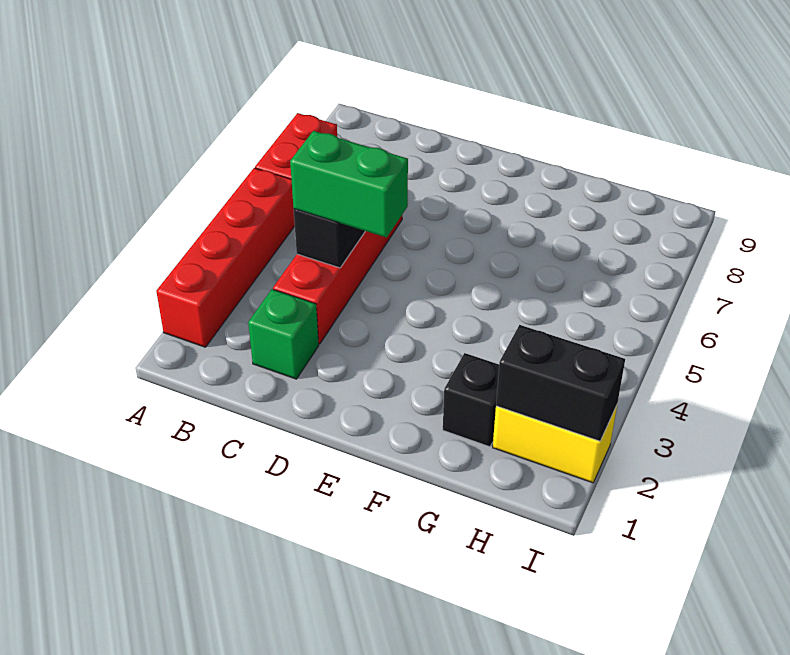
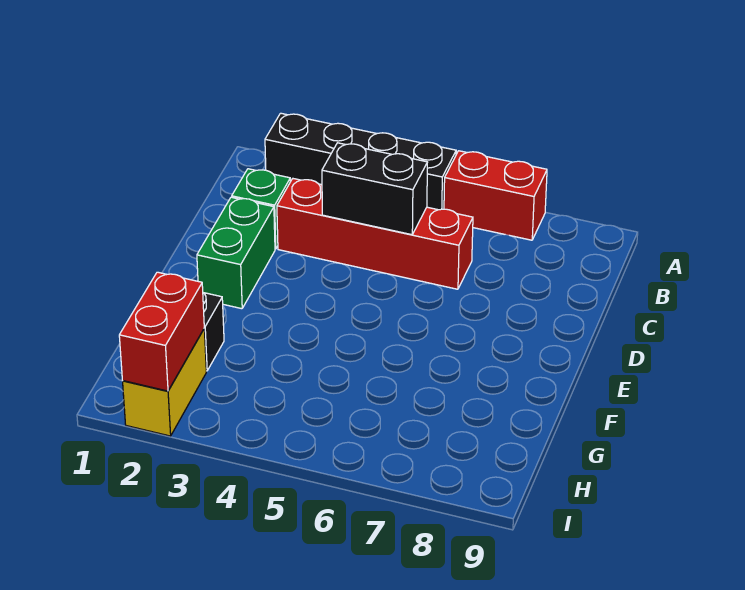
red 1x4 brick [156,168,295,347] -> black 1x4 brick [265,113,456,210]
green 1x2 brick [290,131,408,238] -> green 1x2 brick moved to [197,197,275,309]
black 1x2 brick [496,325,625,441] -> red 1x2 brick [119,272,204,391]

